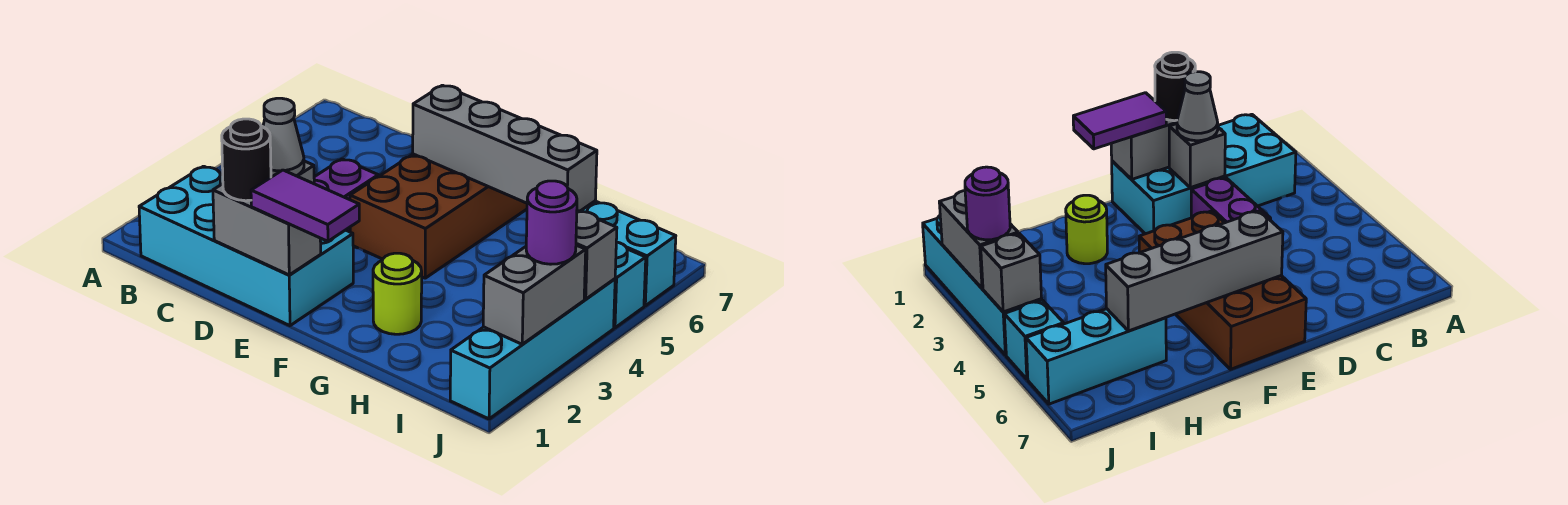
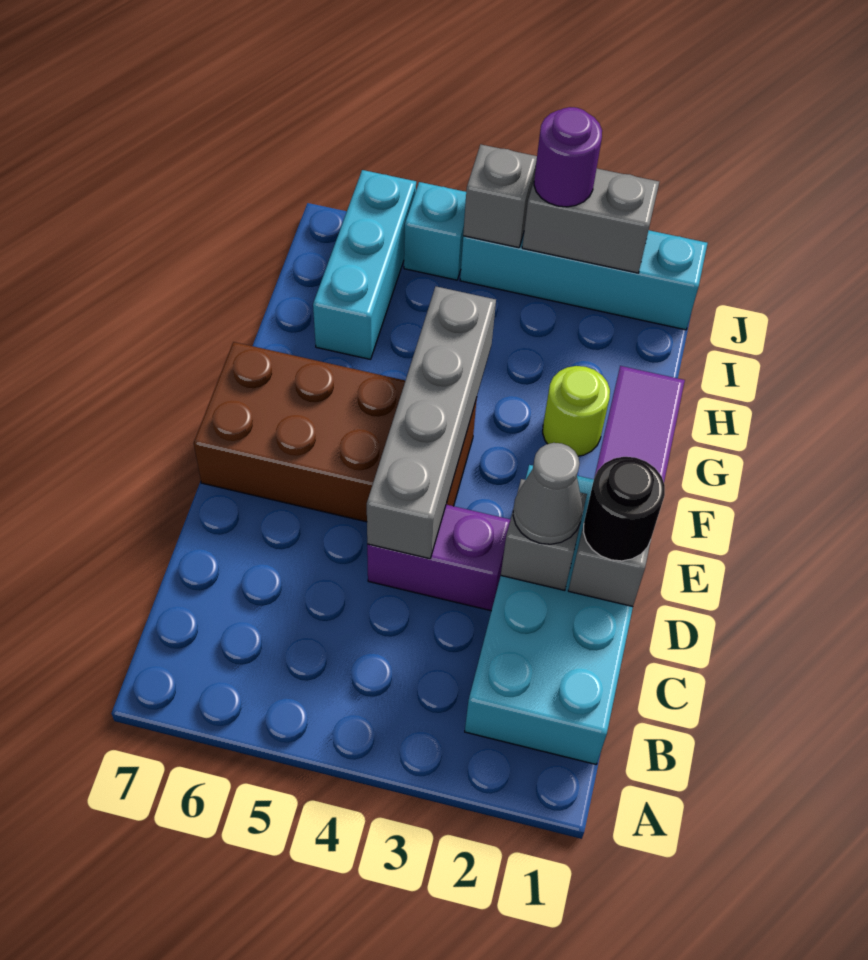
grey 1x4 brick [413,85,597,211] -> grey 1x4 brick moved to [367,287,496,559]

